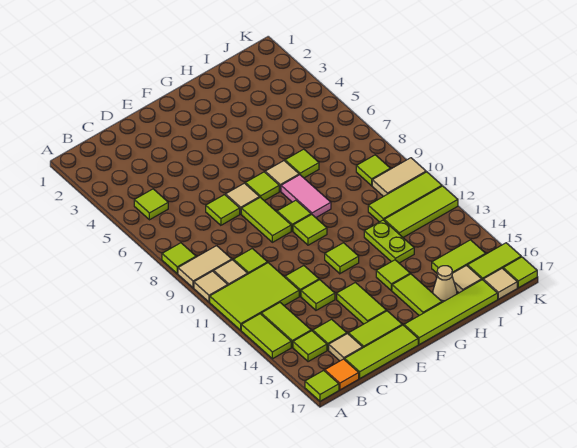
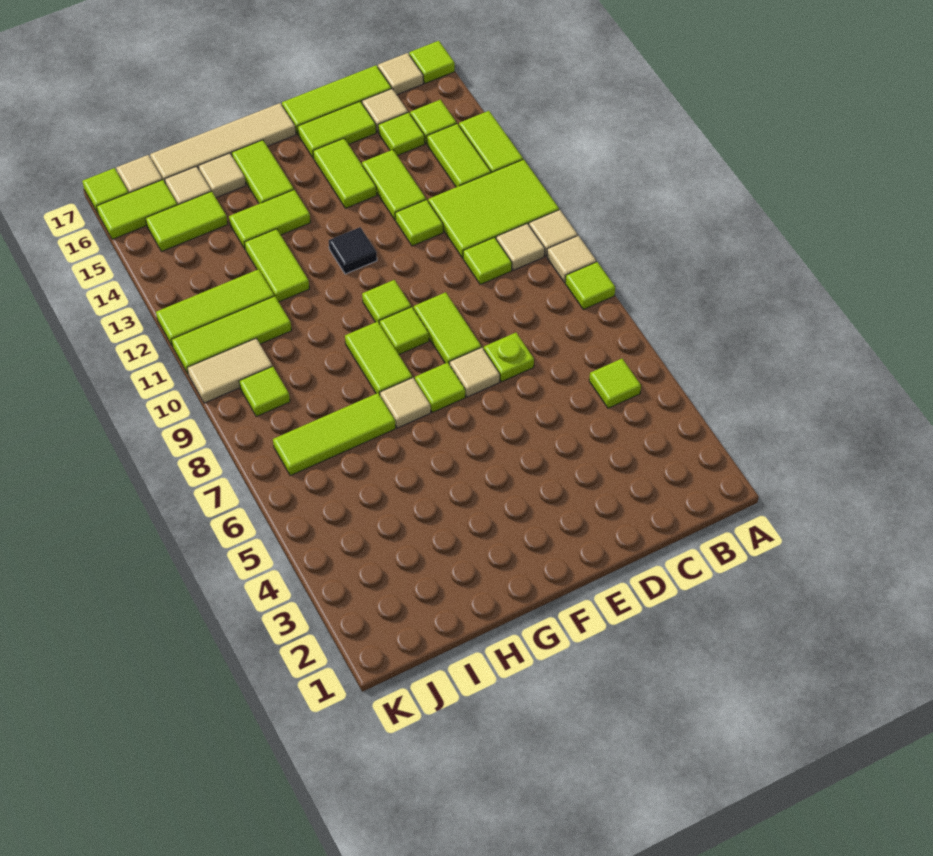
tan 1x2 tile [178,246,232,288] -> tan 1x1 tile [547,236,596,283]
orange 1x1 tile [325,359,359,390] -> tan 1x1 tile [378,53,423,95]
lime 1x1 tile [206,195,240,225] -> lime 1x1 plate [484,333,534,382]
lime 1x1 tile [301,280,335,310] -> lime 1x2 tile [362,150,426,220]
lime 1x1 tile [325,243,359,274] -> black 1x1 tile [329,227,377,274]
lime 1x4 tile [404,280,498,345] -> tan 1x4 tile [150,103,296,182]
pink 1x2 tile [281,175,331,218] -> lime 1x2 tile [345,322,412,395]
lime 1x1 tile [376,260,410,291] -> lime 1x2 tile [229,190,311,249]
lime 1x1 tile [285,149,319,178] -> lime 1x3 tile [273,393,396,476]
lime 1x2 plate [364,220,414,263] -> lime 1x2 tile [245,229,309,302]
tan 1x1 cone [433,266,457,302] -> tan 1x1 tile [198,153,246,198]

